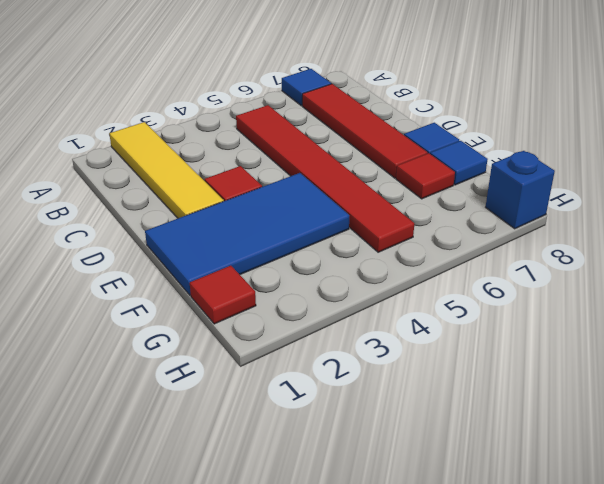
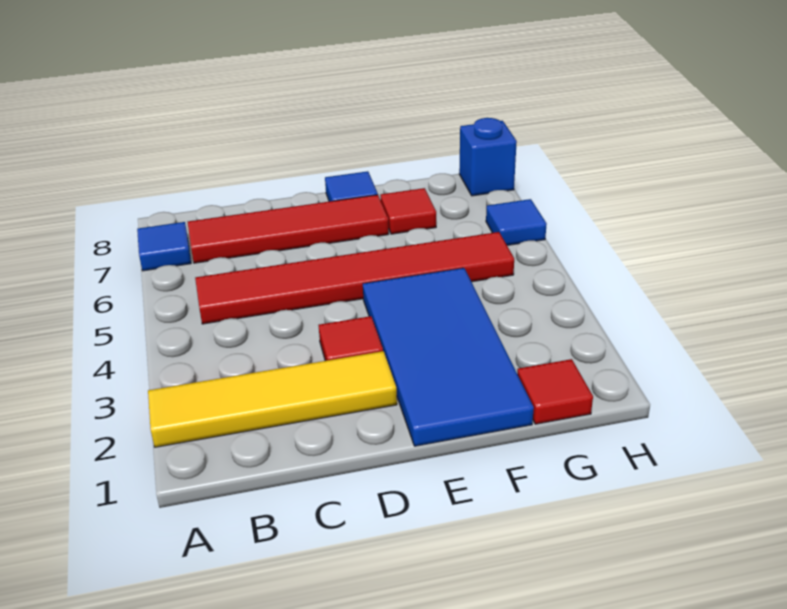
blue 1x1 tile [430,141,488,185] -> blue 1x1 tile moved to [486,199,547,245]

